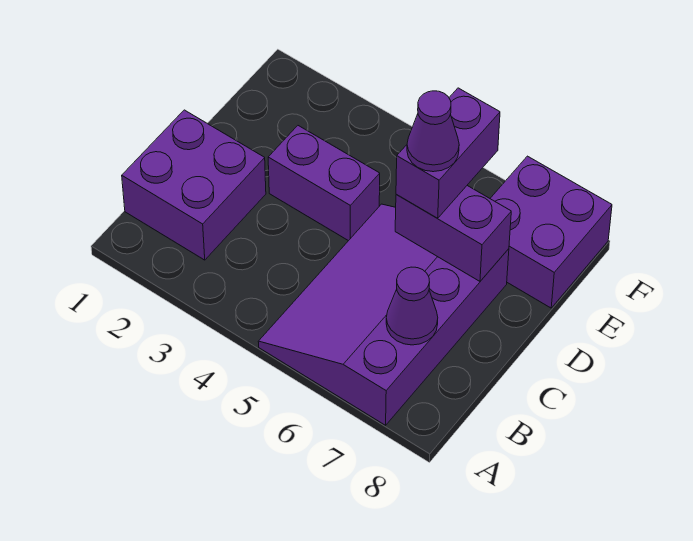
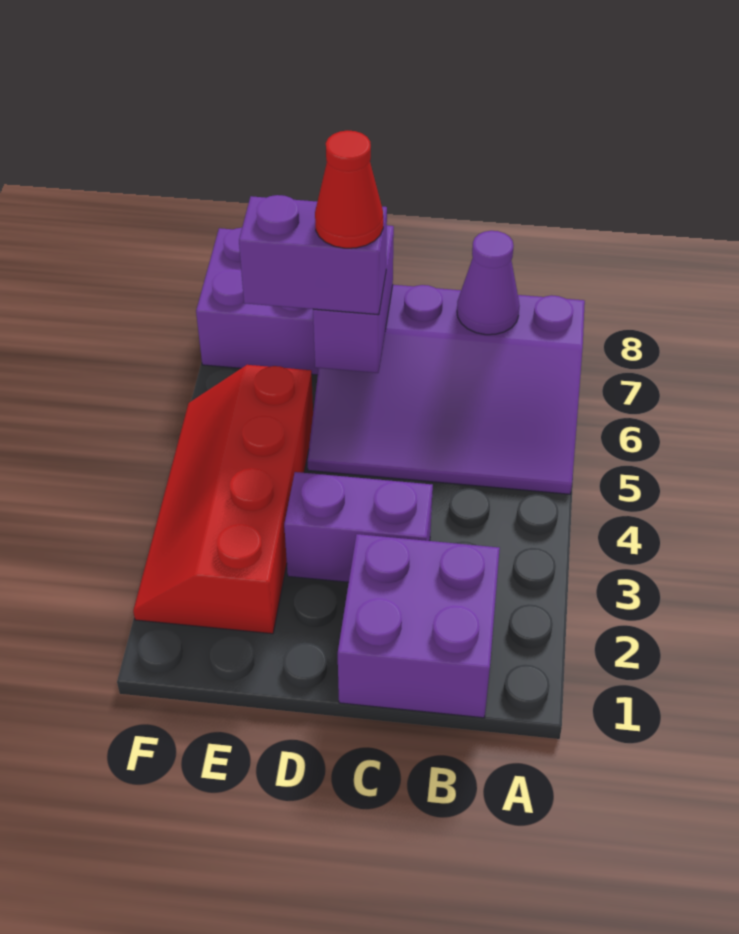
purple 1x2 brick [268,126,380,241] -> purple 1x2 brick turned to [284,472,433,582]
purple 1x1 cone [407,91,459,172] -> red 1x1 cone [315,130,383,248]
none -> red 2x4 slope [133,365,313,634]

